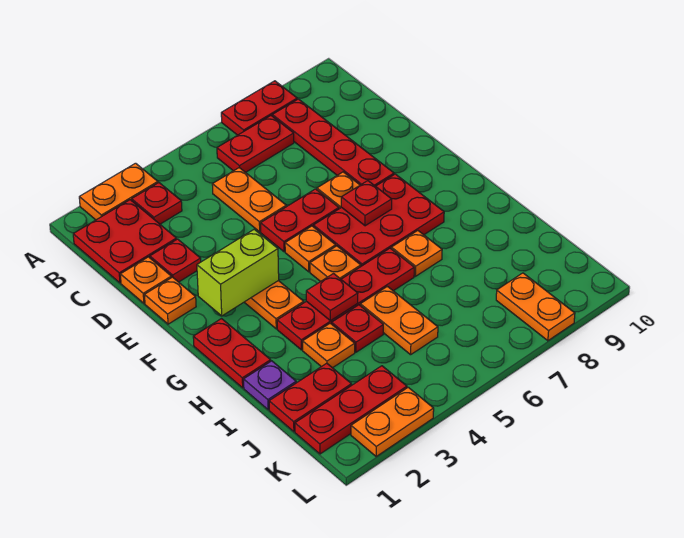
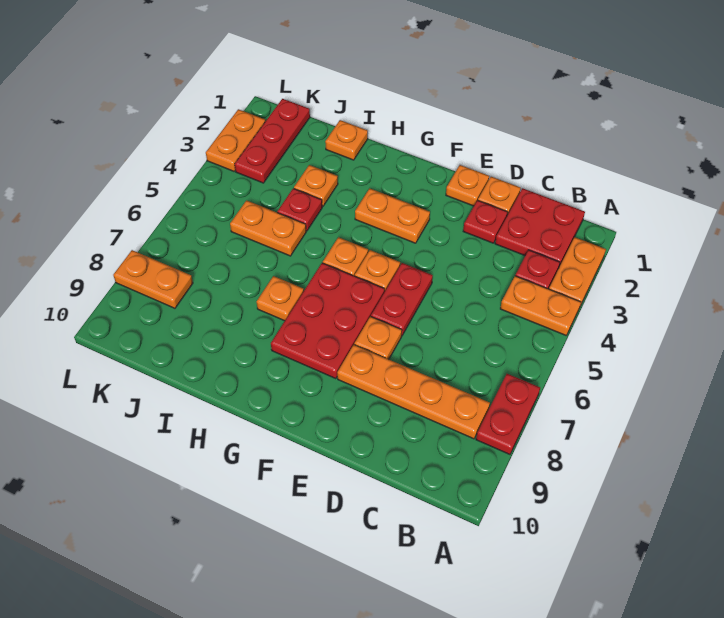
red 1x2 plate [217,116,294,172] -> none
red 1x4 plate [272,99,394,186] -> orange 1x4 plate [337,345,490,439]
orange 1x2 plate [212,168,286,232] -> orange 1x2 plate moved to [500,276,581,336]
lime 1x2 brick [197,229,279,316] -> none
red 1x1 plate [341,181,392,226] -> none
red 1x2 plate [193,319,271,388] -> none
red 1x4 plate [277,248,414,350] -> none
red 1x1 plate [306,274,358,321] -> none
purple 1x1 plate [244,361,296,410] -> orange 1x1 plate [325,120,368,160]
red 1x2 plate [269,363,352,432] -> none

